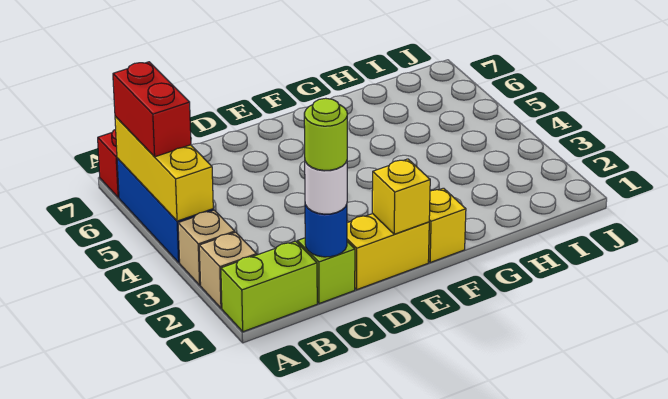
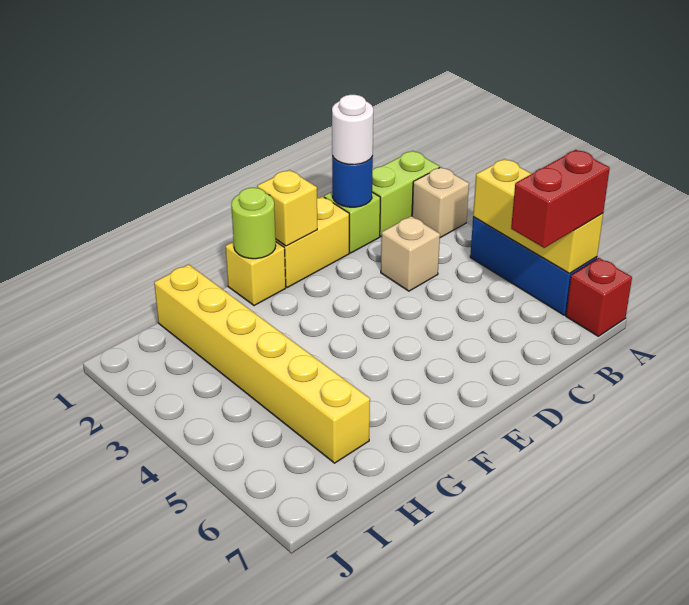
tan 1x1 brick [178,210,235,285] -> tan 1x1 brick moved to [381,216,440,291]
red 1x2 brick [113,62,191,157] -> red 1x2 brick turned to [511,150,610,248]
lime 1x1 round brick [304,98,347,170] -> lime 1x1 round brick moved to [231,188,276,259]
none -> yellow 1x6 brick [154,264,370,463]

